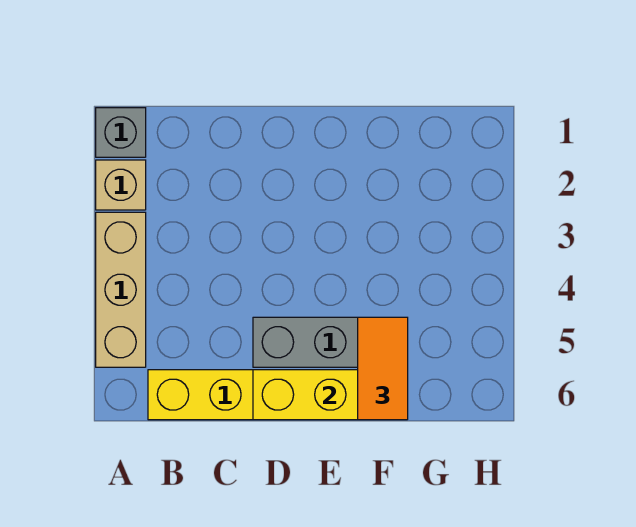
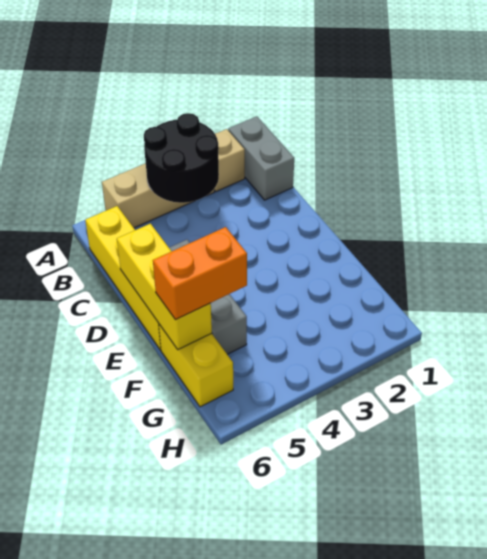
grey 1x1 brick [96,108,146,157] -> grey 1x2 brick [228,116,294,200]
none -> black 2x2 round brick [144,113,219,203]
orange 1x2 tile [358,317,408,420] -> orange 1x2 brick [153,227,247,320]
none -> yellow 1x2 brick [159,324,233,407]

